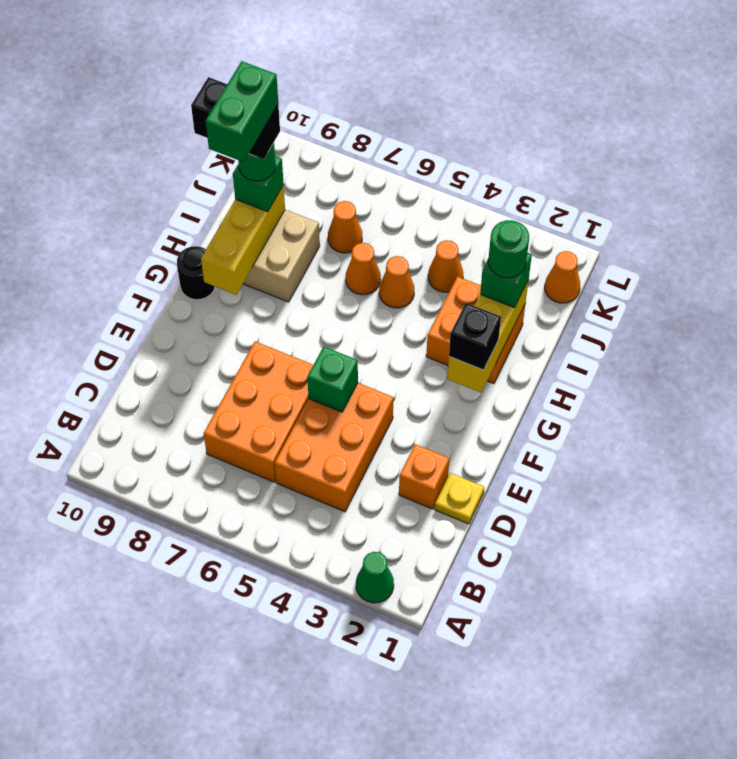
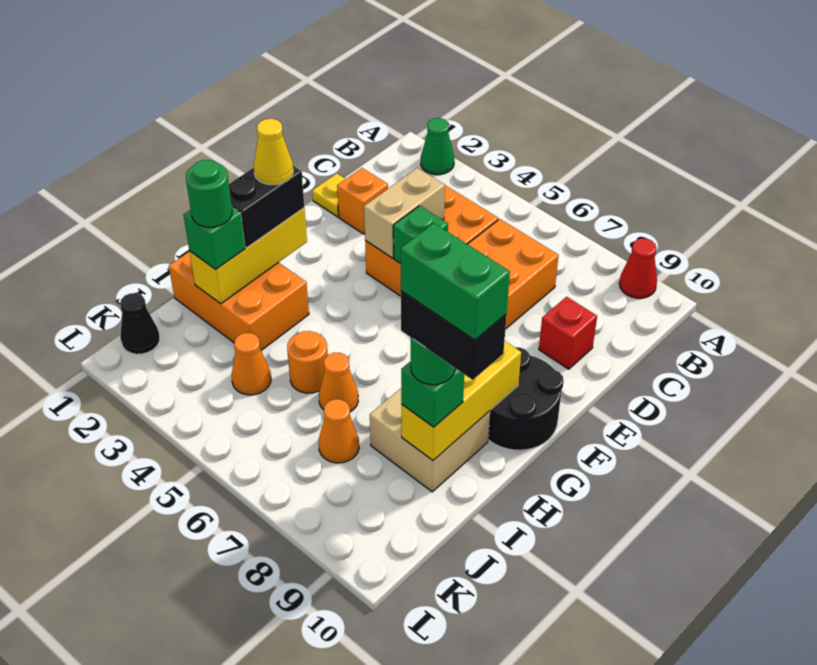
none -> red 1x1 cone [619,238,657,298]
none -> tan 1x2 brick [364,168,445,258]
none -> red 1x1 brick [539,297,597,369]
black 1x1 brick [449,303,501,370] -> black 1x2 brick [229,166,304,248]
none -> yellow 1x1 cone [254,119,293,185]
black 1x1 round brick [177,246,215,300] -> black 2x2 round brick [488,347,564,450]
orange 2x2 brick [426,277,525,384] -> orange 2x3 brick [169,252,309,350]
green 1x2 brick [206,61,278,162] -> green 1x2 brick turned to [401,223,510,340]
orange 1x1 cone [379,256,414,308] -> orange 1x1 round brick [287,331,328,393]
orange 1x1 cone [545,251,580,303] -> black 1x1 cone [120,293,160,354]

